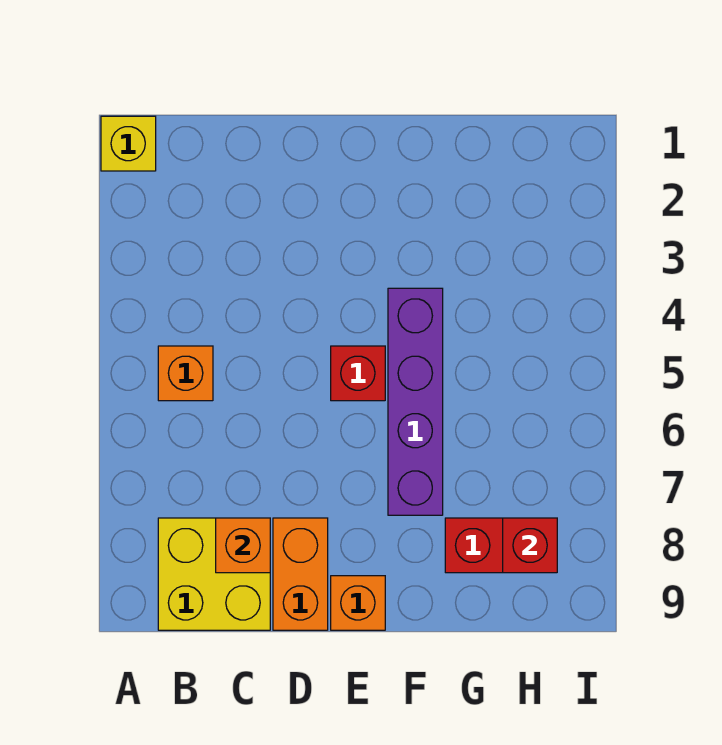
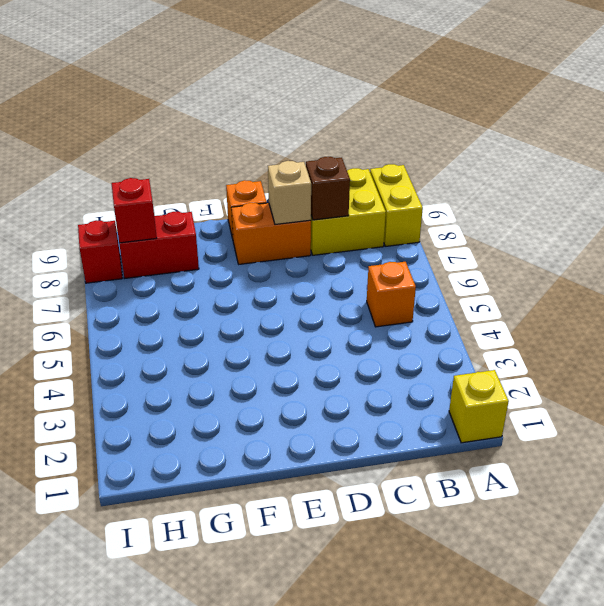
none -> yellow 1x2 brick [370,164,423,246]
orange 1x1 brick [216,518,270,573] -> brown 1x1 brick [306,157,350,220]
orange 1x2 brick [273,518,328,630] -> orange 1x2 brick turned to [231,203,311,264]
none -> tan 1x1 brick [268,161,311,225]
red 1x1 brick [331,346,385,401] -> red 1x1 brick moved to [78,220,122,283]
purple 1x4 brick [388,288,443,515] -> none

